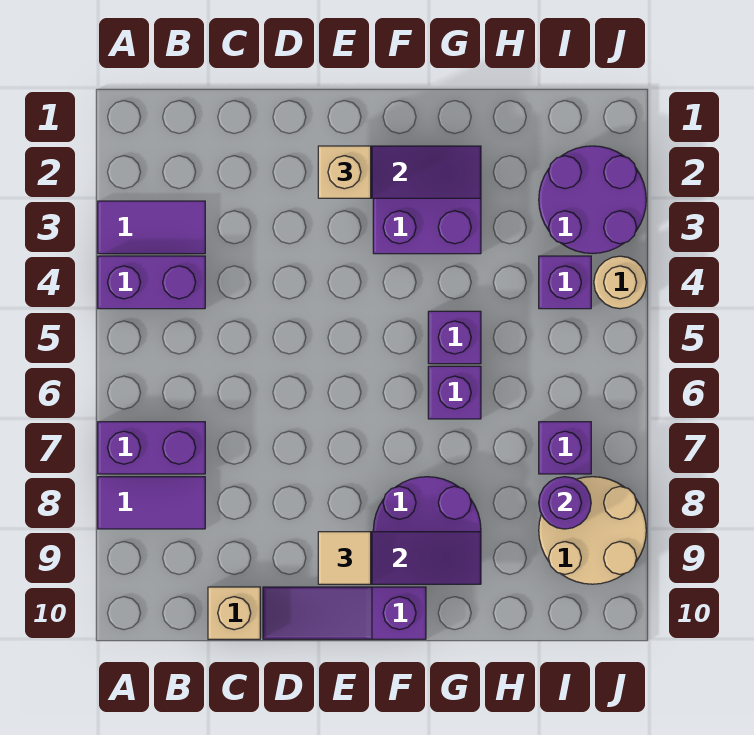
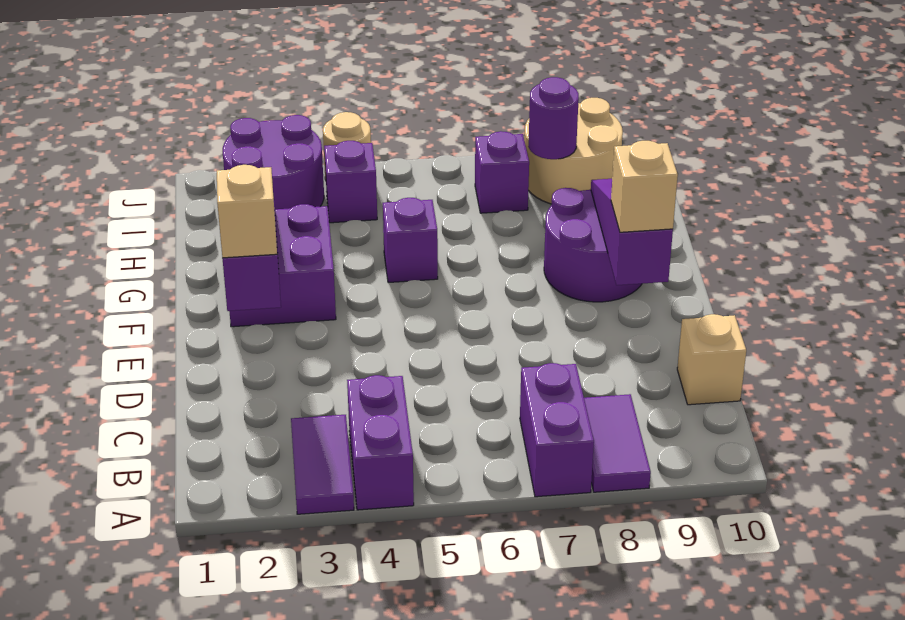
purple 1x3 slope [263,587,426,639] -> none
tan 1x1 tile [318,532,371,584] -> tan 1x1 brick [611,141,678,232]
purple 1x1 brick [428,366,481,419] -> none

